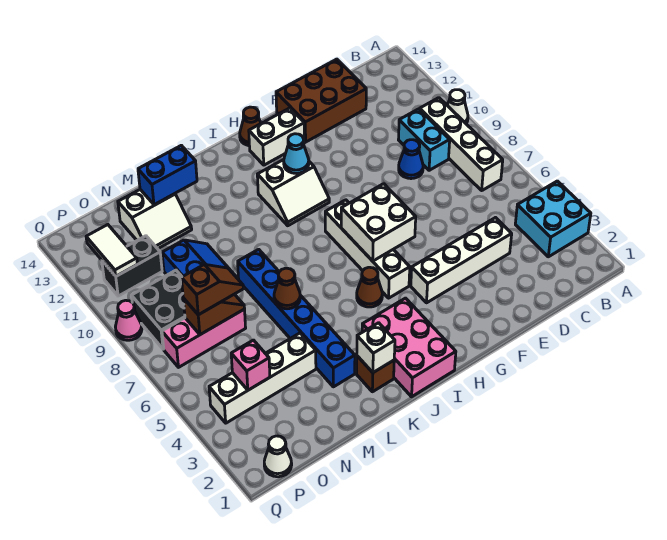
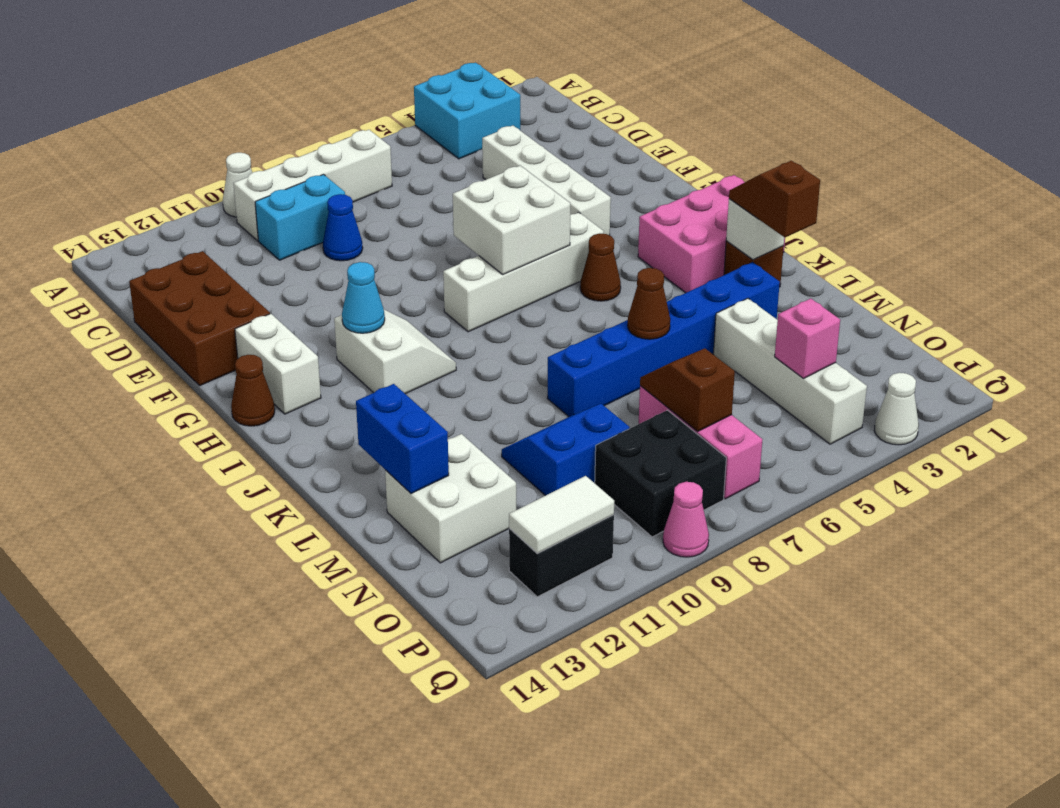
white 2x2 slope [118,190,192,249] -> white 2x2 brick [385,434,516,563]
brown 1x2 slope [182,264,243,315] -> brown 1x2 slope moved to [729,161,820,238]
black 1x2 brick [102,236,162,296] -> black 1x2 brick turned to [509,515,614,597]
white 1x1 cone [264,436,292,477] -> white 1x1 cone moved to [874,373,919,445]

